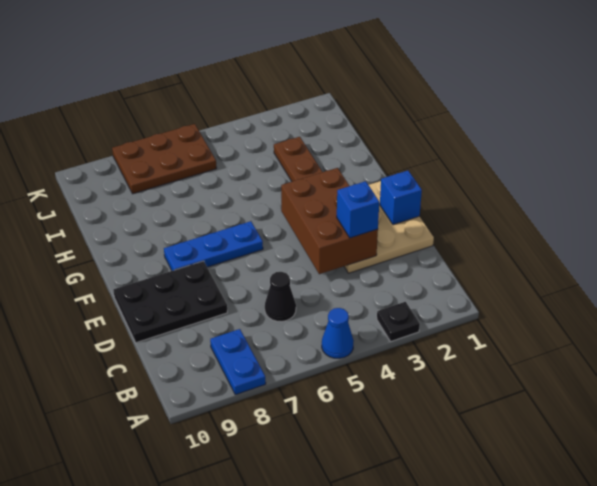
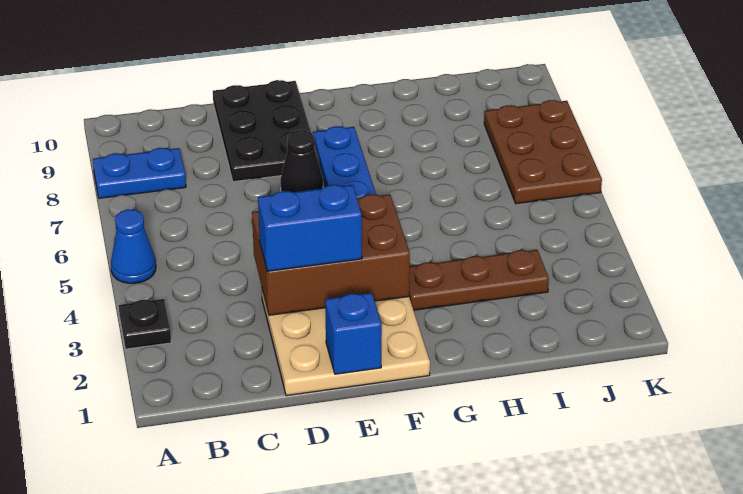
black 1x1 cone [265,272,296,322] -> black 1x1 cone moved to [281,130,323,192]
blue 1x1 brick [337,181,379,238] -> blue 1x2 brick [258,185,362,271]

